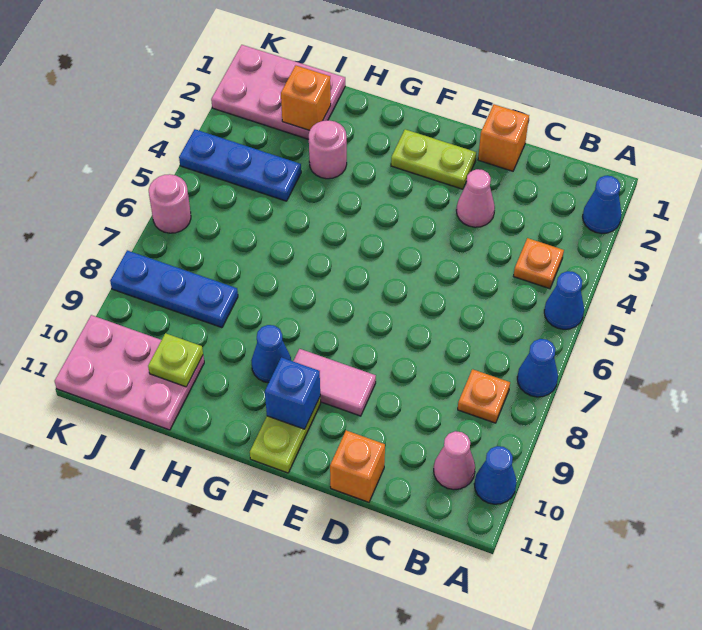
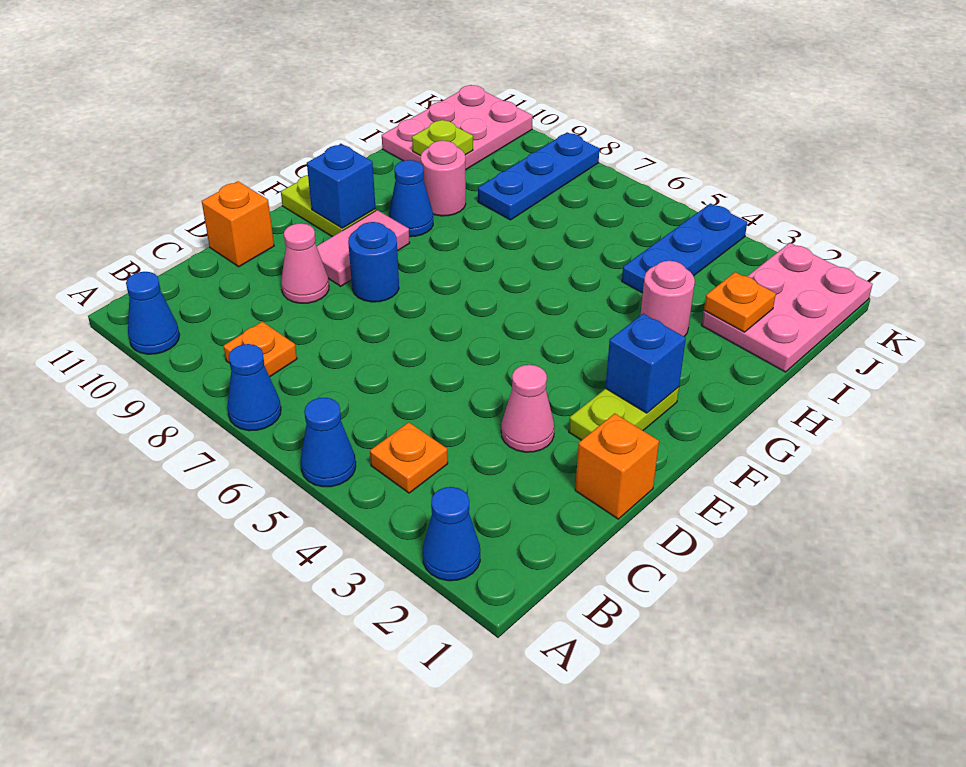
pink 1x1 cone [434,431,475,490] -> pink 1x1 cone moved to [281,223,329,303]
none -> blue 1x1 round brick [348,222,399,302]
none -> blue 1x1 brick [606,314,686,413]
orange 1x1 brick [281,66,331,131] -> orange 1x1 plate [704,272,776,332]
pink 1x1 round brick [149,174,191,233] -> pink 1x1 round brick moved to [421,141,466,216]

